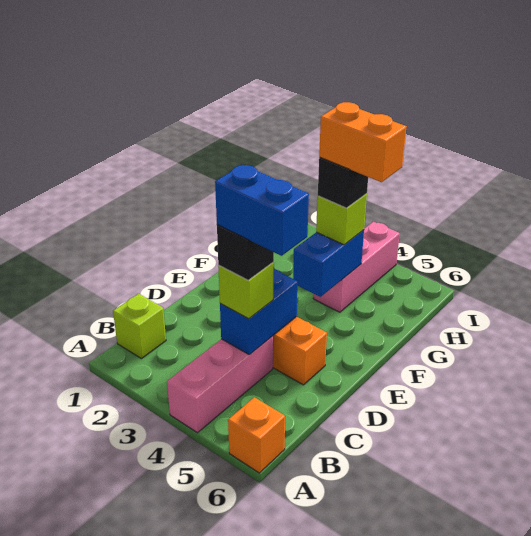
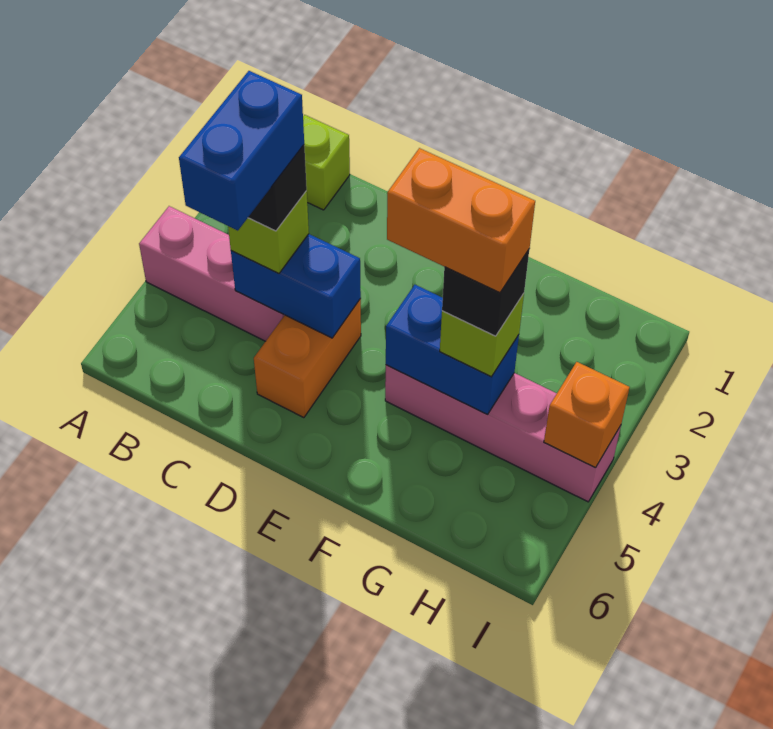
orange 1x1 brick [228,397,285,473] -> orange 1x1 brick moved to [544,362,629,468]
pink 1x3 brick [313,222,400,312] -> pink 1x4 brick [385,365,621,502]
orange 1x2 brick [319,102,407,182] -> orange 1x2 brick turned to [387,148,535,293]

